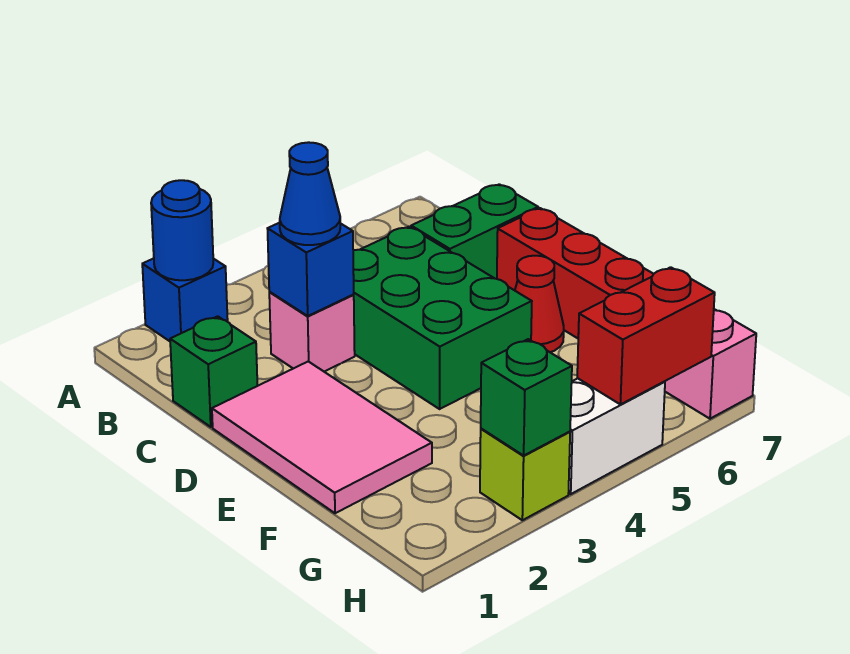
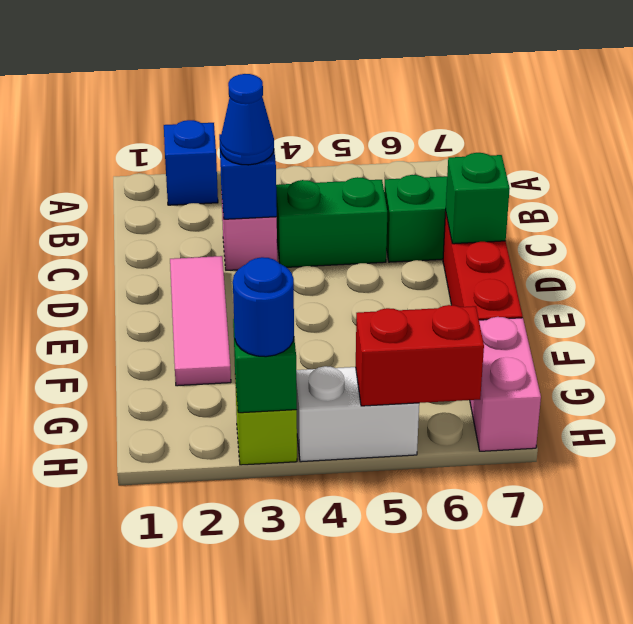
blue 1x1 round brick [151,180,213,280] -> blue 1x1 round brick moved to [233,257,294,357]
green 1x1 brick [170,316,257,427] -> green 1x1 brick moved to [446,153,510,244]
green 2x3 brick [353,227,532,409] -> green 1x2 brick [276,177,387,267]
pink 2x3 tile [212,361,432,513] -> pink 1x3 tile [170,256,231,386]
red 1x1 cone [515,256,564,352] -> none

